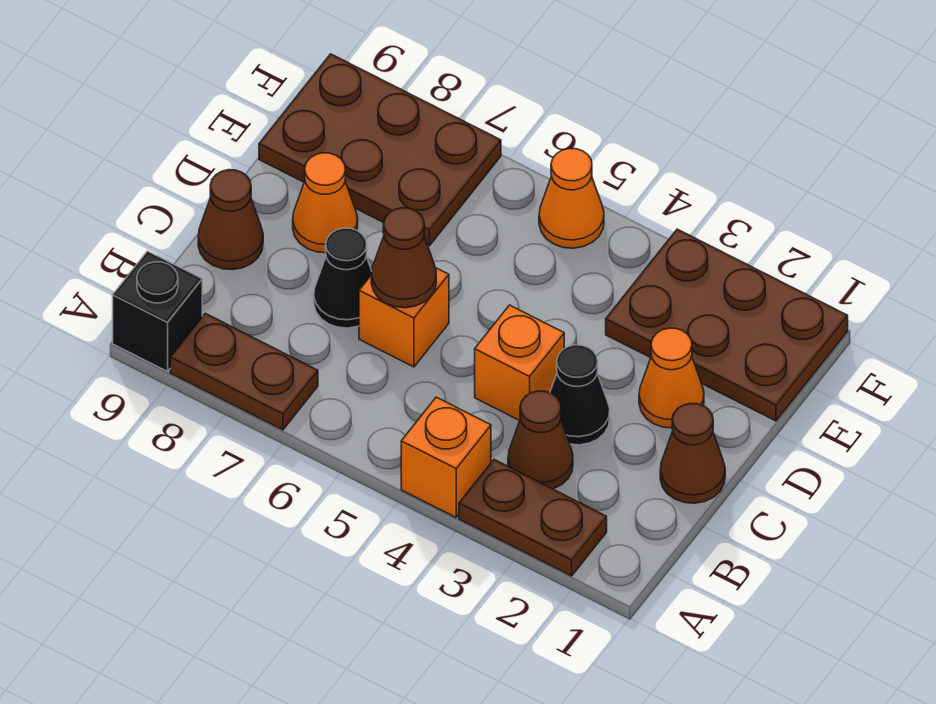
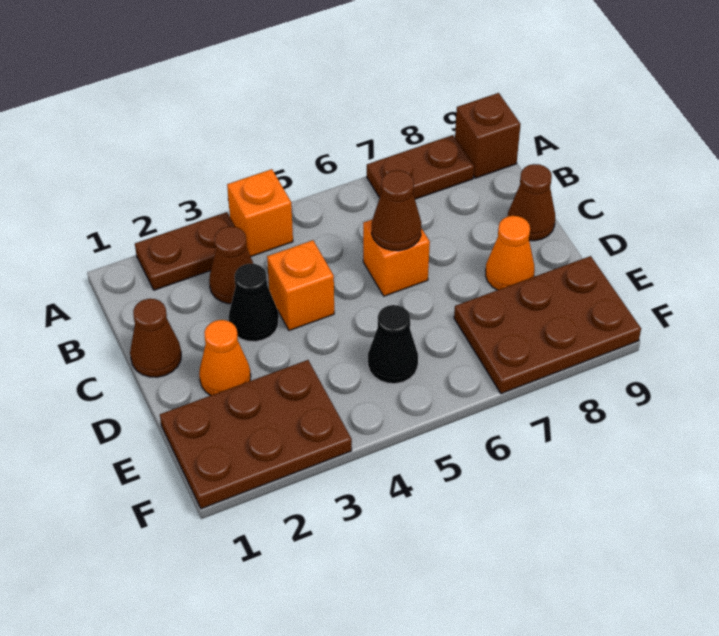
black 1x1 brick [113,251,202,372] -> brown 1x1 brick [455,93,521,178]
black 1x1 cone [314,228,372,328] -> black 1x1 cone moved to [368,305,418,384]
orange 1x1 cone [539,148,604,248] -> none

